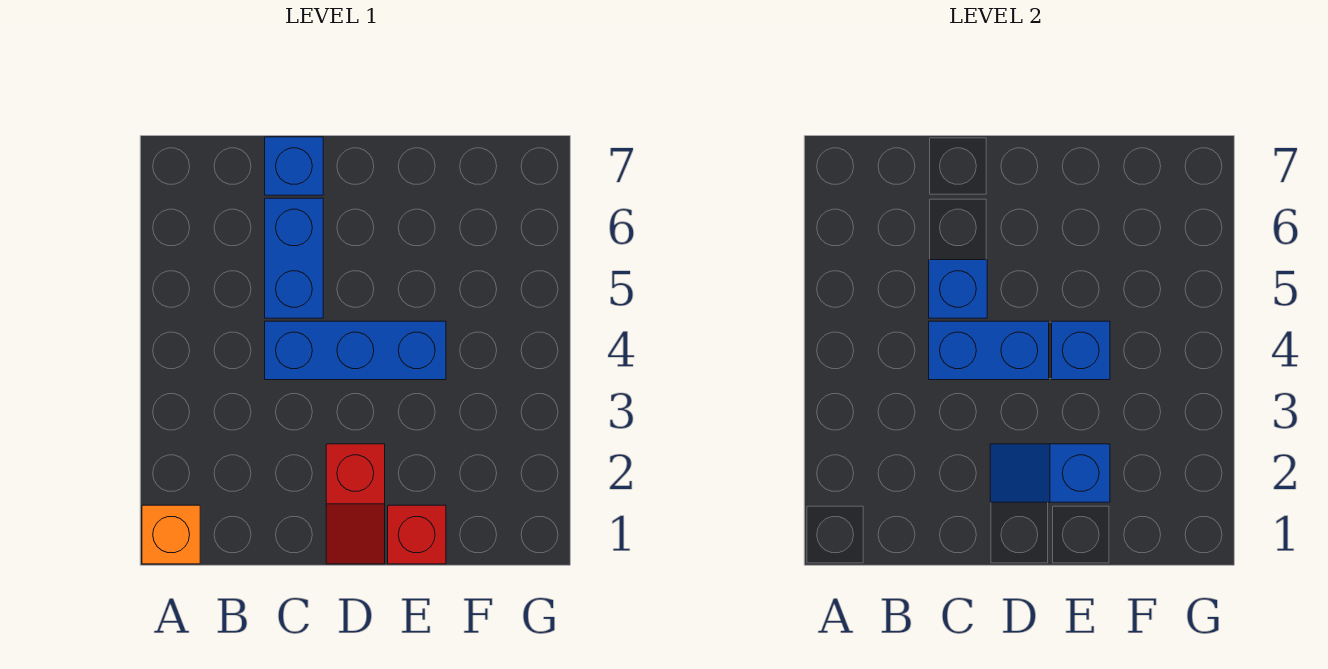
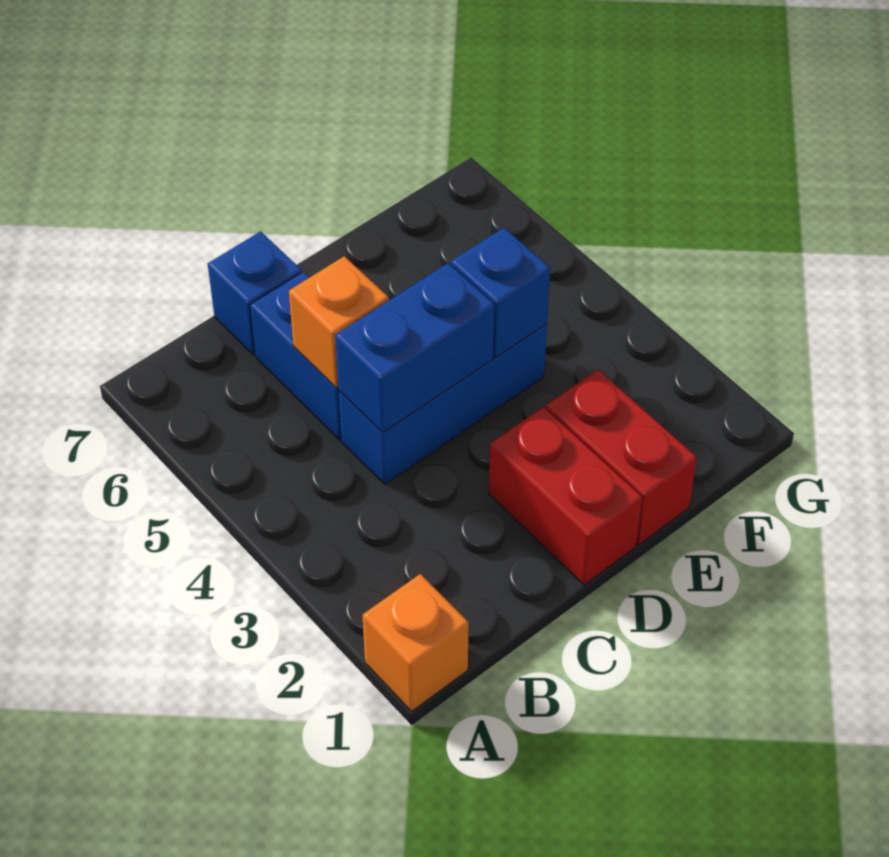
blue 1x1 brick [929,260,987,318] -> orange 1x1 brick [289,256,389,388]
red 1x2 slope [326,444,385,564] -> red 1x2 brick [489,407,642,585]
blue 1x2 slope [990,444,1110,502] -> none
red 1x1 brick [388,505,446,564] -> red 1x2 brick [546,369,697,545]

